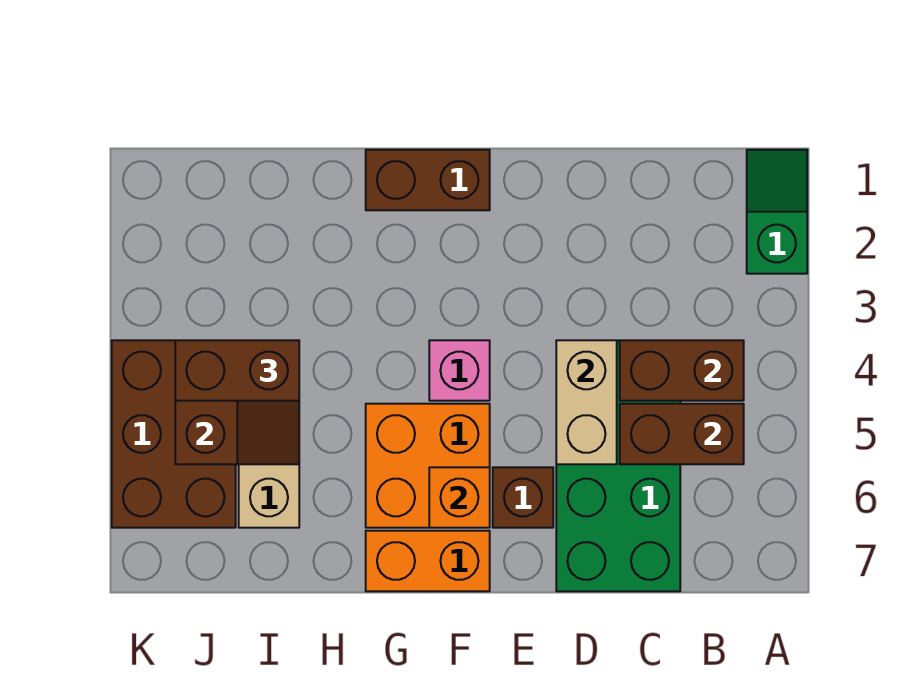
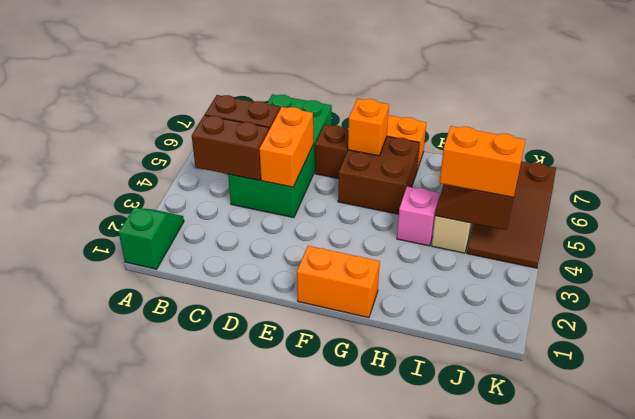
green 1x2 slope [747,150,807,274] -> green 1x2 slope turned to [119,208,184,269]
tan 1x2 brick [556,340,617,464] -> orange 1x2 brick [259,107,313,187]
brown 1x2 brick [366,150,490,210] -> orange 1x2 brick [297,246,380,318]
pink 1x1 brick [429,340,490,401] -> pink 1x1 brick moved to [397,187,440,246]
orange 2x2 brick [366,404,490,528] -> brown 2x2 brick [338,136,420,214]
brown 1x2 brick [175,340,299,401] -> orange 1x2 brick [439,126,525,197]
brown 2x3 brick [112,340,236,528] -> brown 2x3 slope [467,161,556,268]

